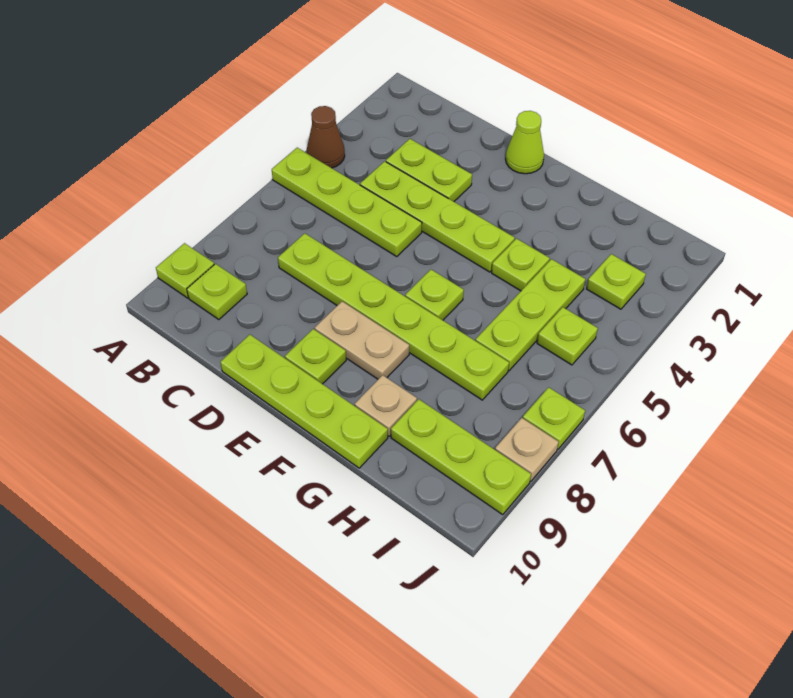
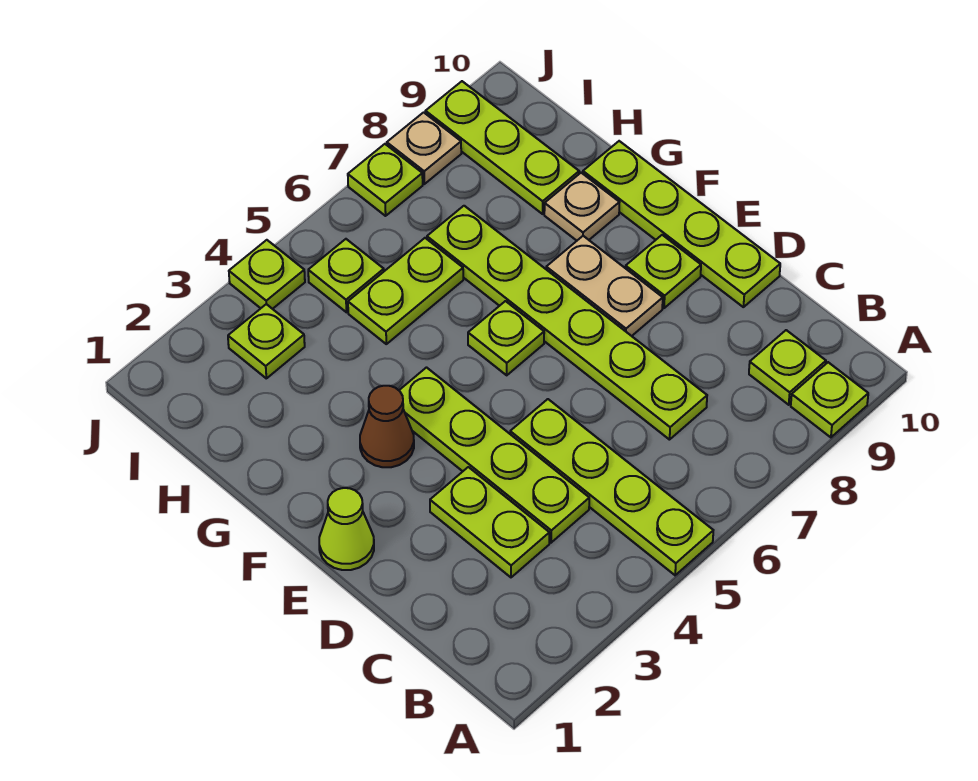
brown 1x1 cone [307,106,345,168] -> brown 1x1 cone moved to [360,386,414,467]
lime 1x1 plate [492,239,550,291] -> lime 1x1 plate moved to [229,240,305,309]
lime 1x3 plate [476,259,585,371] -> lime 1x2 plate [348,238,463,344]

